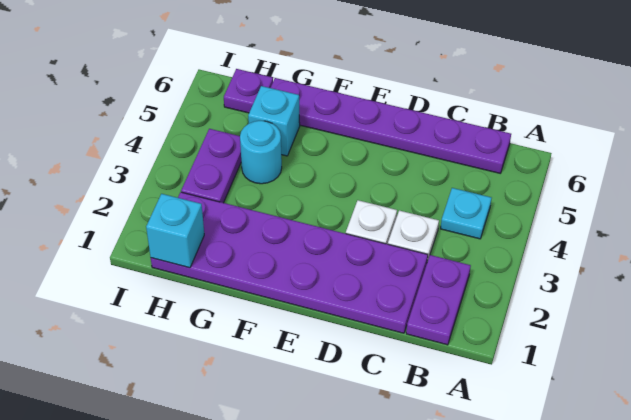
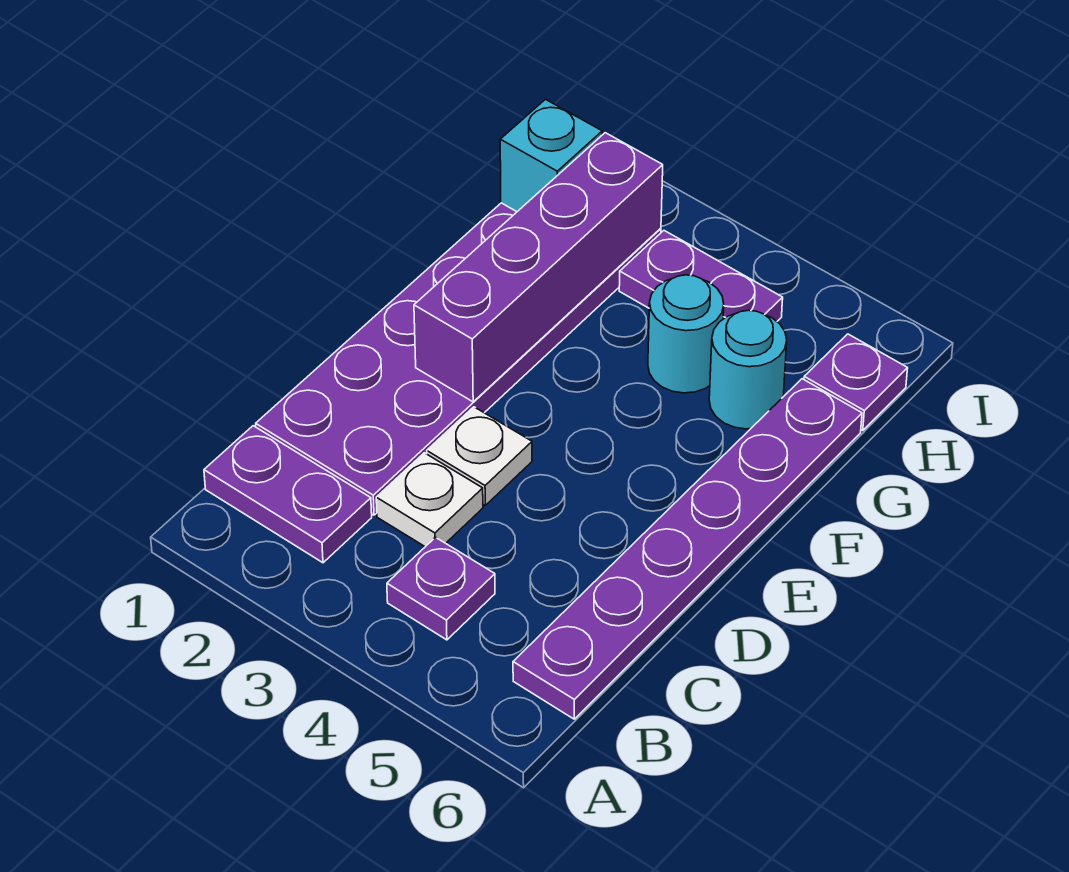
cyan 1x1 plate [441,188,491,239] -> purple 1x1 plate [387,537,495,640]
none -> purple 1x4 brick [414,133,663,402]
cyan 1x1 brick [248,86,300,156] -> cyan 1x1 round brick [709,310,787,429]

